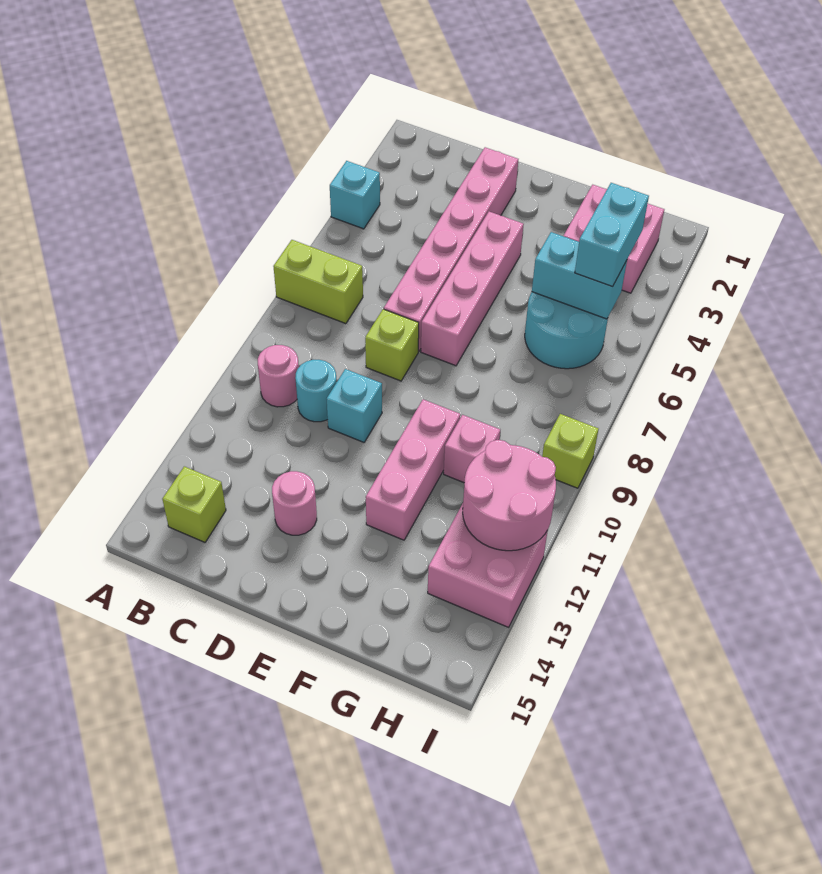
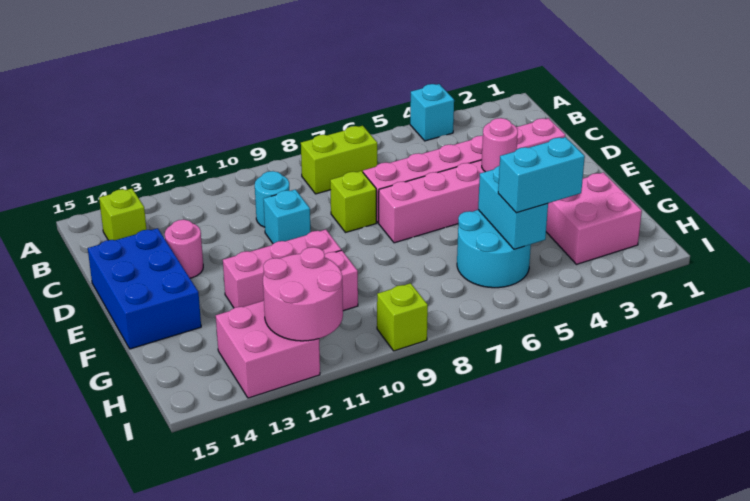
lime 1x2 brick [273,240,363,324] -> lime 1x2 brick turned to [301,126,377,194]
pink 1x1 round brick [258,345,299,407] -> pink 1x1 round brick moved to [482,118,518,172]
none -> blue 2x3 brick [88,228,201,349]

